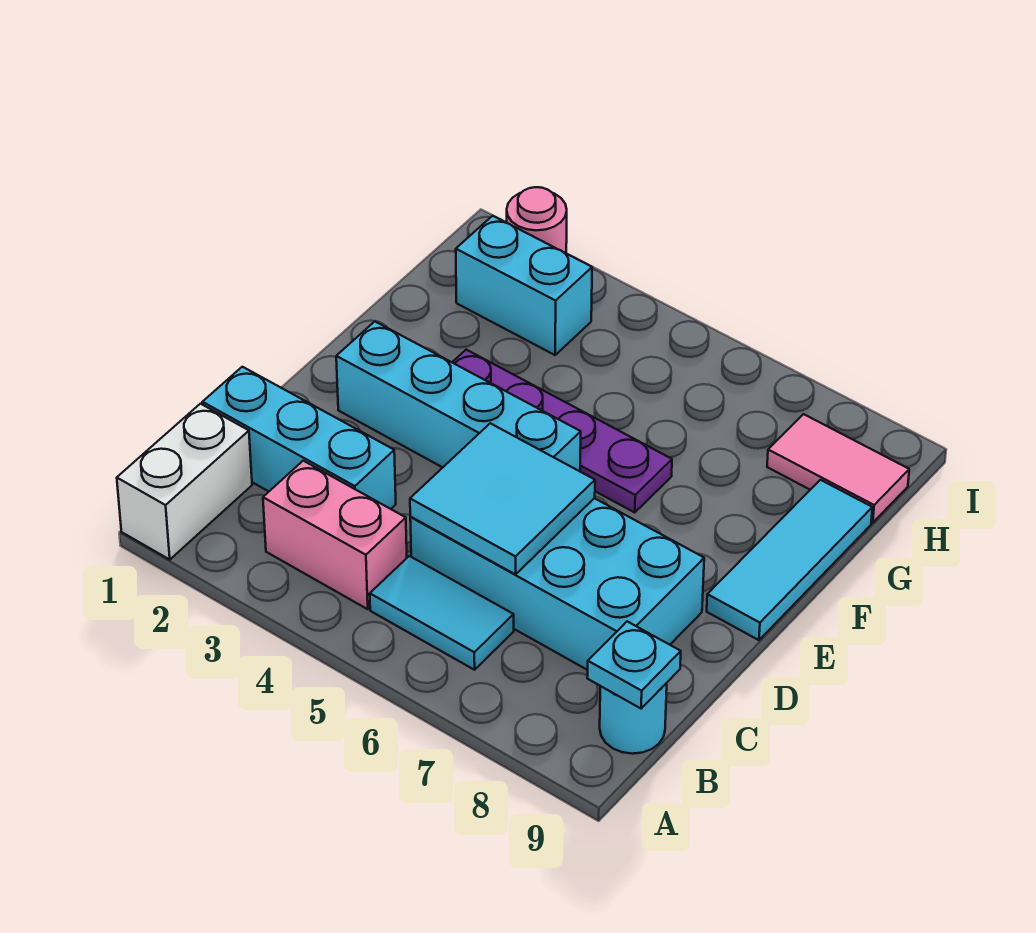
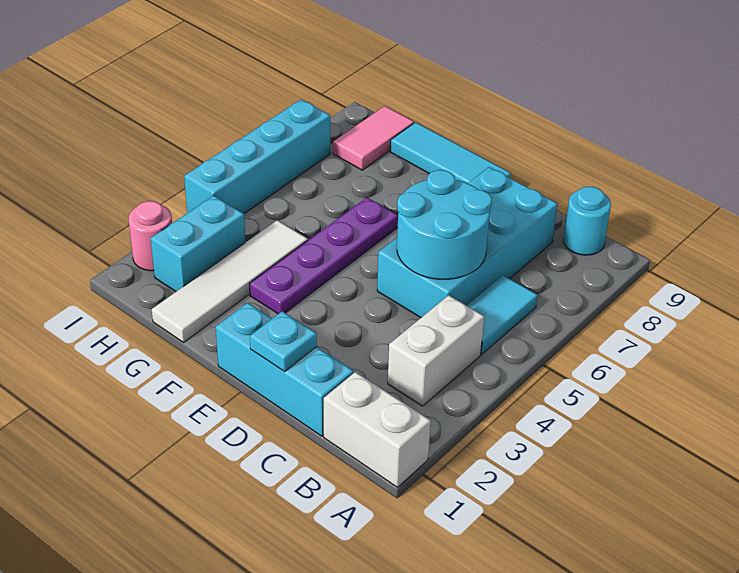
pink 1x2 brick [263,461,407,609] -> white 1x2 brick [388,295,484,406]
cyan 1x1 plate [587,621,681,708] -> cyan 1x1 plate moved to [250,311,317,372]
cyan 1x3 brick [202,367,396,509] -> cyan 1x3 brick turned to [216,303,354,436]
cyan 2x2 tile [410,423,595,574] -> cyan 2x2 round brick [397,170,492,279]
cyan 1x4 brick [336,322,581,471] -> cyan 1x4 brick moved to [184,99,330,213]
none -> white 1x4 tile [152,220,308,342]

